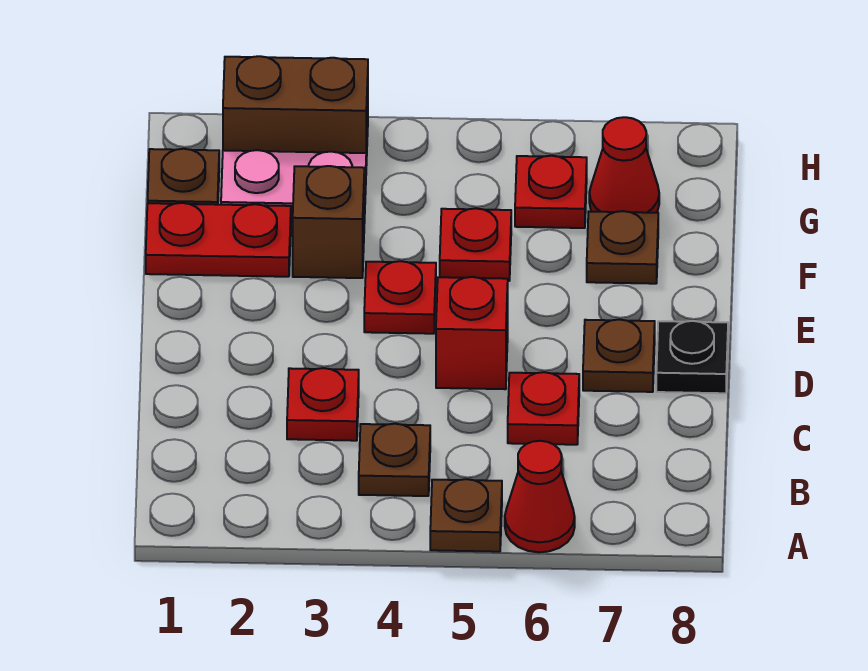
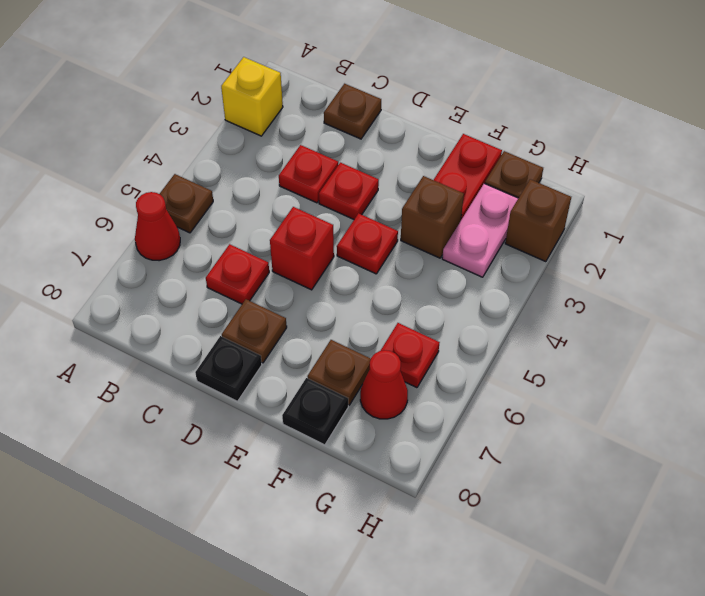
none -> yellow 1x1 brick [221,57,283,136]
brown 1x1 plate [359,424,430,496] -> brown 1x1 plate moved to [324,84,381,139]
red 1x1 plate [440,208,511,281] -> red 1x1 plate moved to [319,163,379,219]
none -> black 1x1 plate [282,378,348,445]
brown 1x2 brick [223,56,368,165] -> brown 1x1 brick [505,179,571,262]

